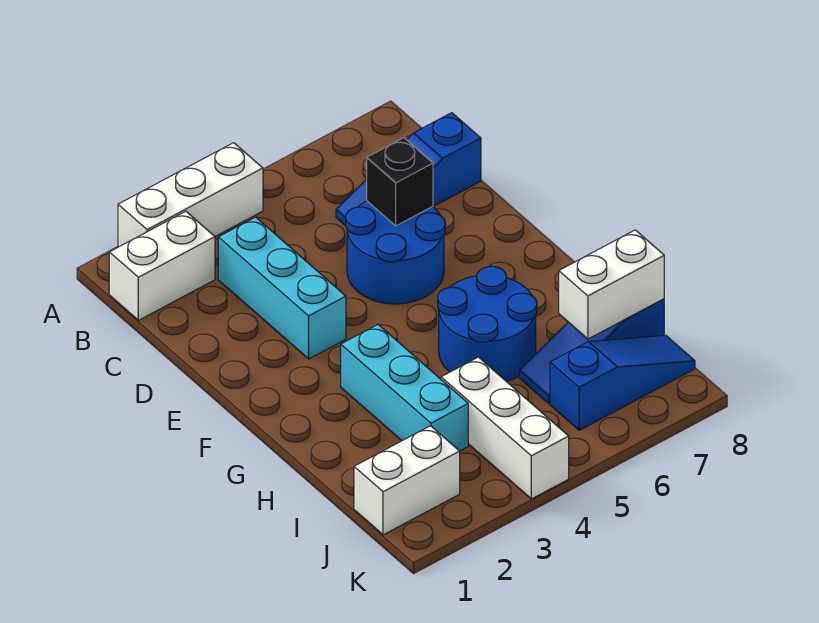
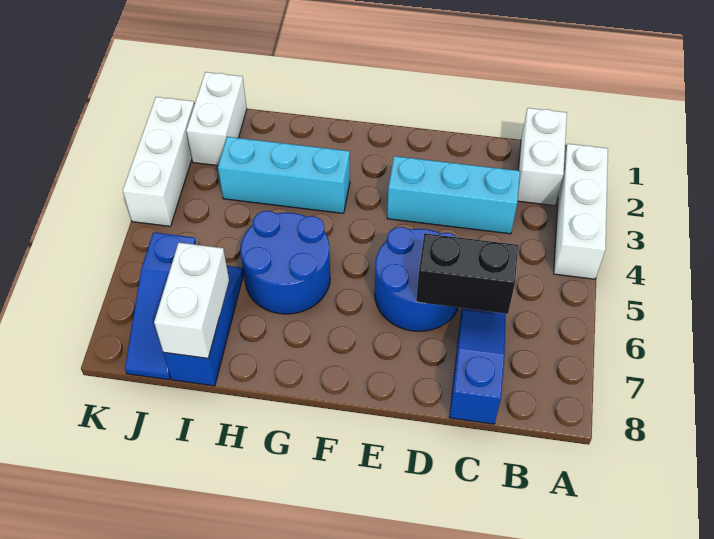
black 1x1 brick [367,138,433,226] -> black 1x2 brick [416,233,518,314]
white 1x3 brick [441,357,569,499] -> white 1x3 brick turned to [123,97,194,226]

